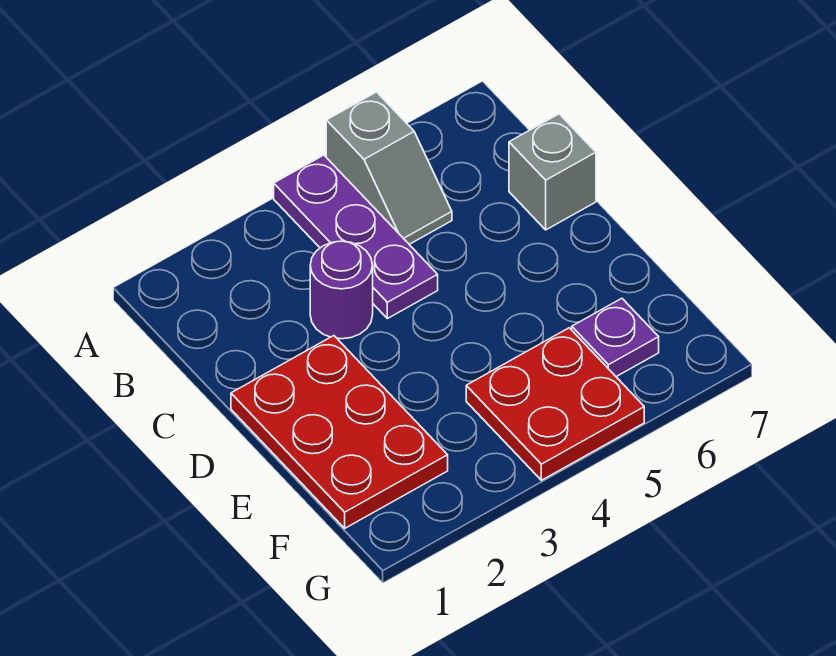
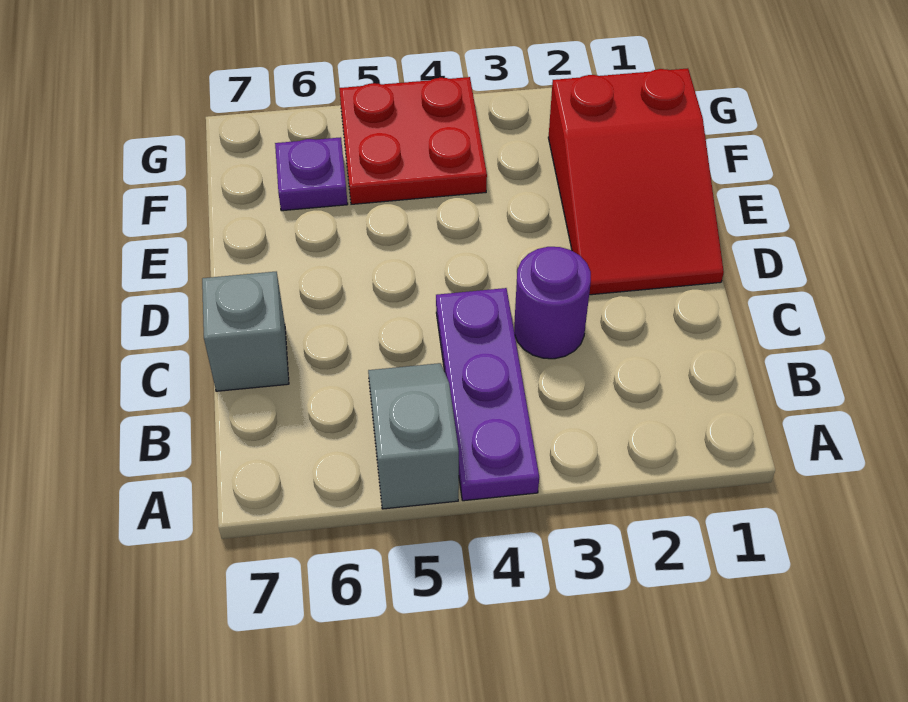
red 2x3 plate [231,336,448,528] -> red 2x3 slope [548,68,724,295]

